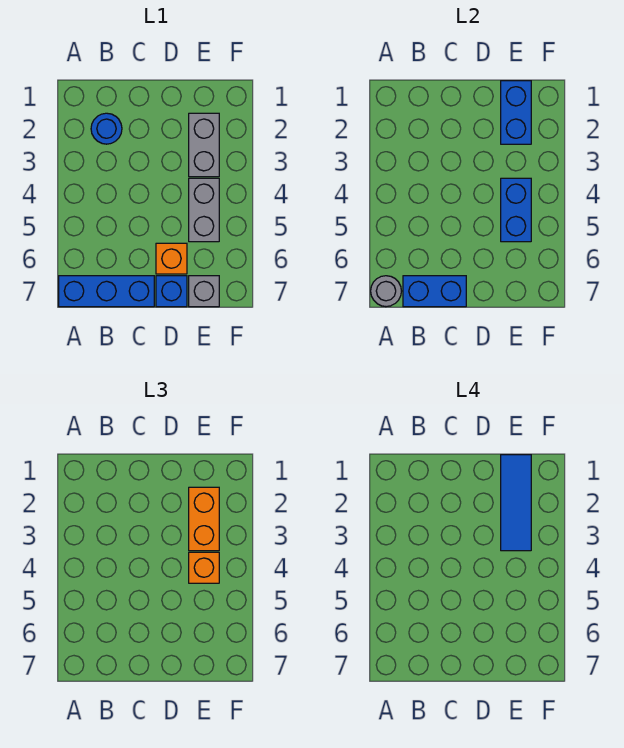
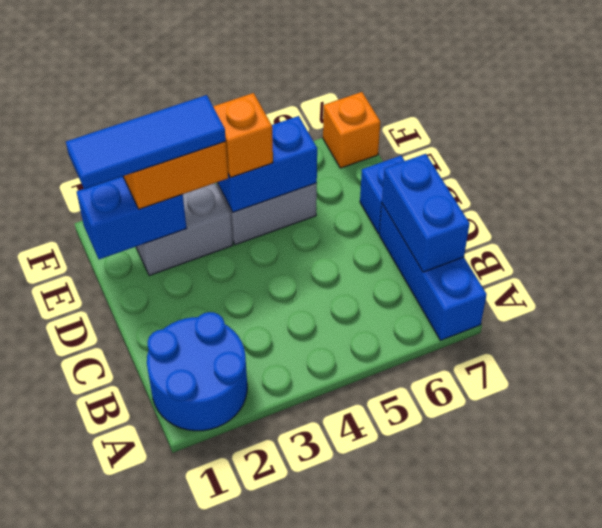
grey 1x1 round brick [371,276,401,307] -> none
blue 1x1 round brick [91,113,122,144] -> blue 2x2 round brick [147,312,247,431]
orange 1x1 brick [156,243,187,274] -> orange 1x1 brick moved to [323,92,380,168]
grey 1x1 brick [189,276,219,307] -> none

